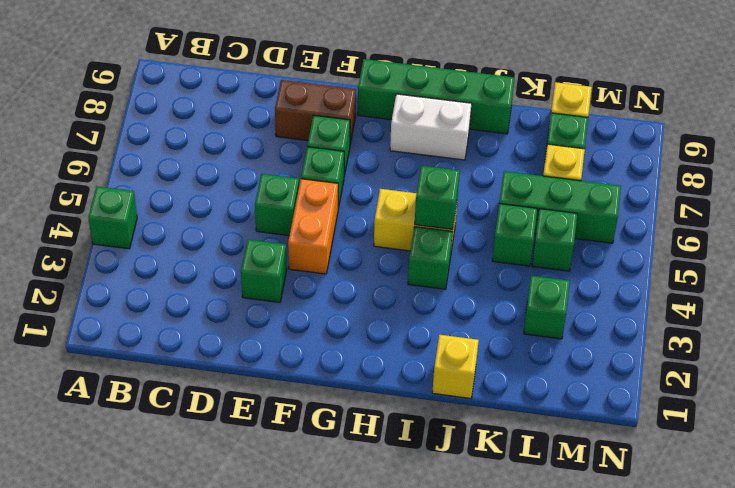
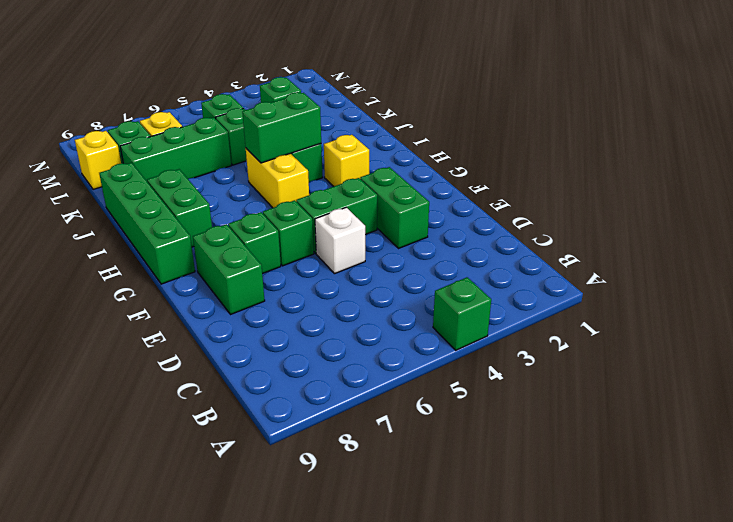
green 1x1 brick [241,240,287,302] -> green 1x2 brick [360,167,429,248]
green 1x1 brick [255,174,299,236] -> white 1x1 brick [315,208,365,274]
brown 1x2 brick [275,80,356,144] -> green 1x2 brick [193,224,265,315]
orange 1x2 brick [288,179,338,274] -> green 1x2 brick [296,178,377,253]
white 1x2 brick [390,94,472,160] -> green 1x2 brick [147,169,212,247]
green 1x1 brick [415,166,460,229] -> green 1x2 brick [242,92,321,163]
yellow 1x1 brick [432,335,479,398] -> yellow 1x1 brick moved to [324,135,369,186]
green 1x3 brick [499,171,621,243] -> green 1x3 brick turned to [120,118,231,181]

